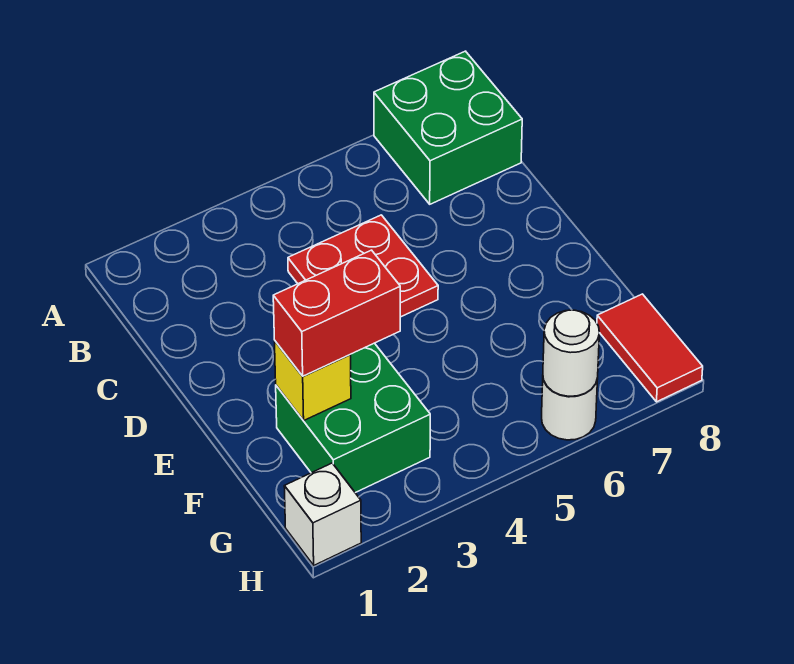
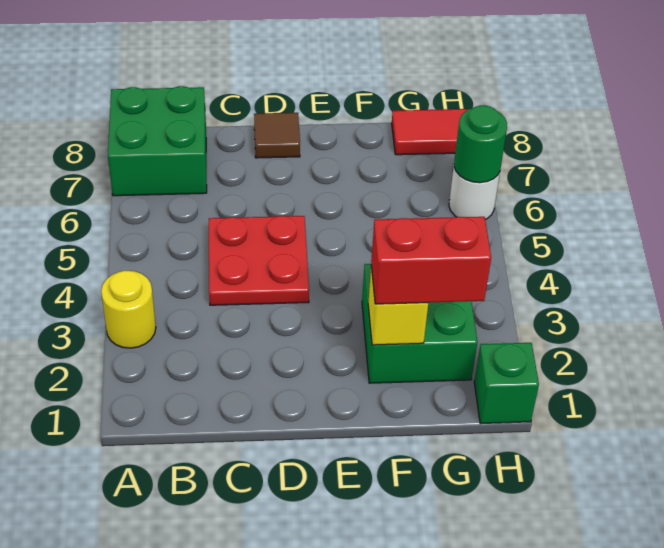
none -> yellow 1x1 round brick [101,271,156,348]
none -> brown 1x1 tile [254,113,300,158]
red 1x2 brick [273,250,400,376] -> red 1x2 brick turned to [371,217,491,304]
white 1x1 brick [284,463,361,565] -> green 1x1 brick [474,343,539,424]
white 1x1 round brick [543,310,599,396] -> green 1x1 round brick [454,105,507,183]

